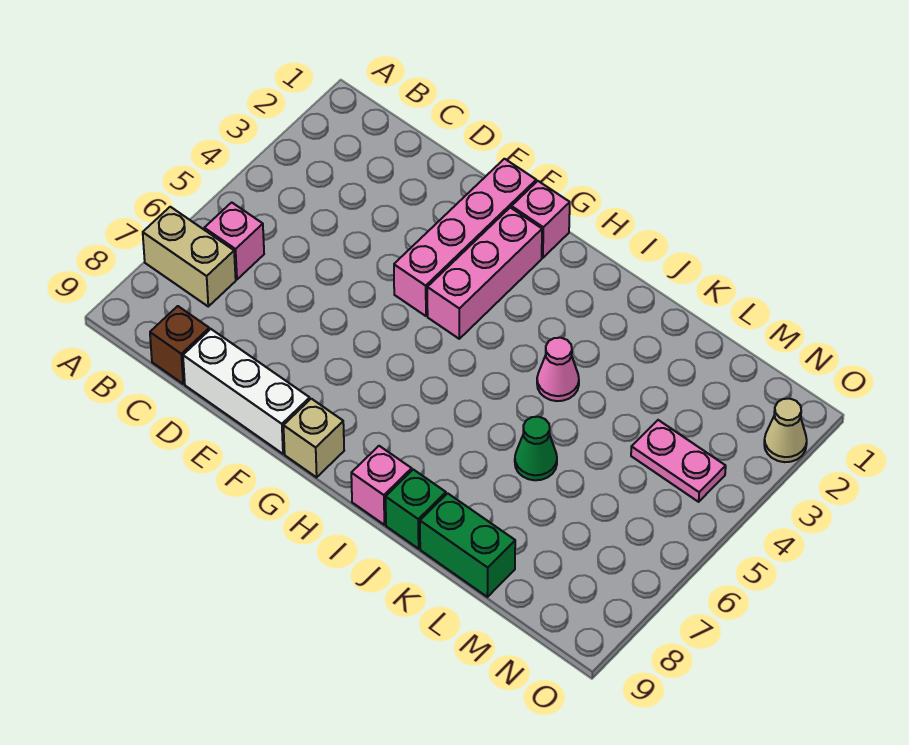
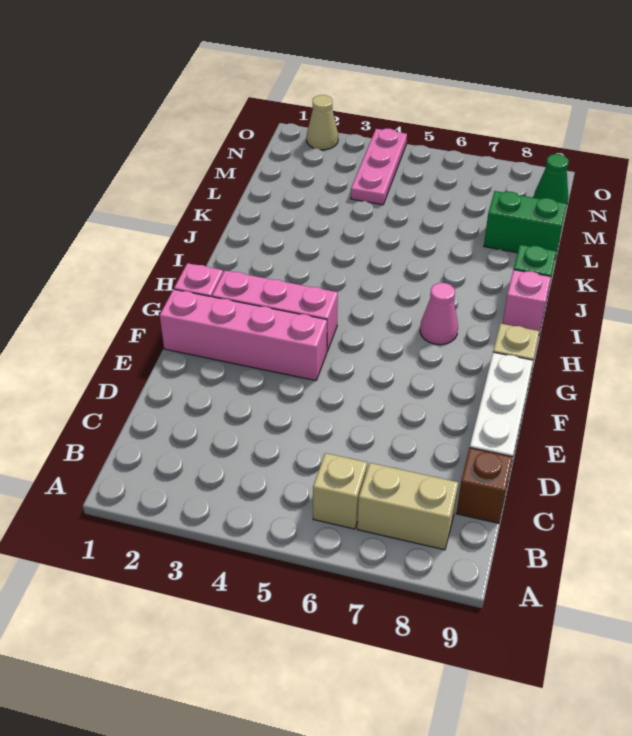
tan 1x2 brick [143,207,236,306] -> tan 1x2 brick turned to [357,463,458,550]
pink 1x1 brick [204,202,264,279] -> tan 1x1 brick [313,453,367,529]
pink 1x1 cone [537,338,579,401] -> pink 1x1 cone moved to [420,283,458,345]
green 1x1 cone [515,417,557,480] -> green 1x1 cone moved to [534,154,569,204]
green 1x2 brick [420,493,515,597] -> green 1x2 brick turned to [484,191,567,259]
pink 1x2 plate [631,420,726,502] -> pink 1x3 plate [351,129,407,205]

